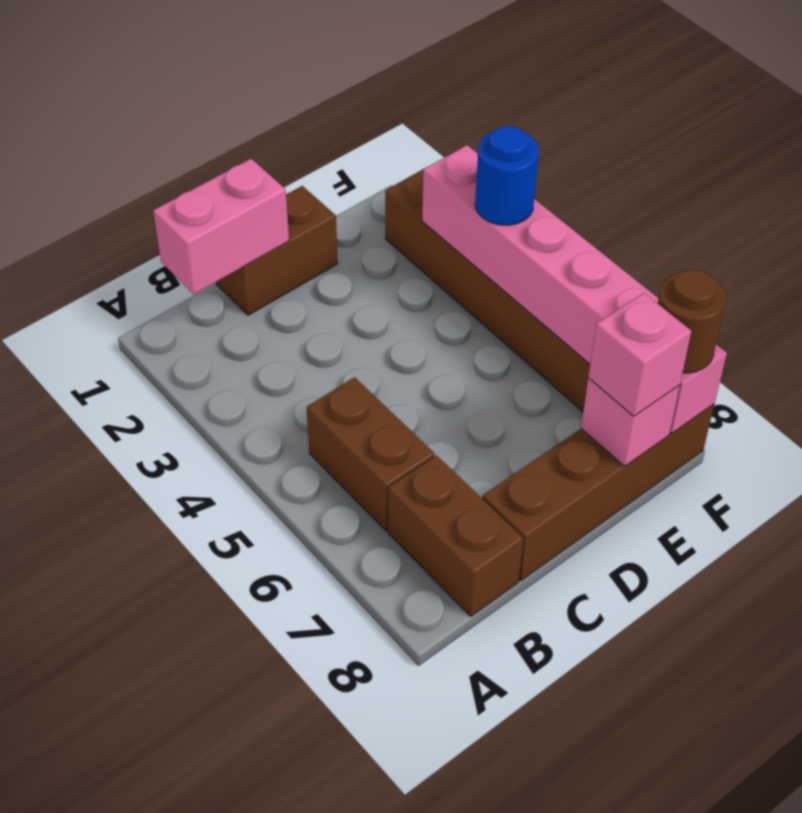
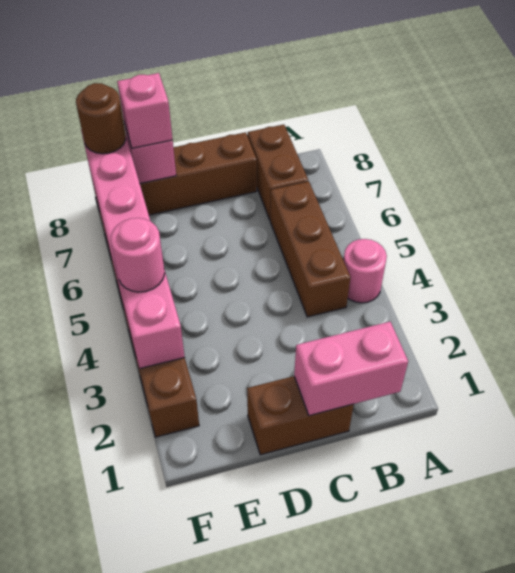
none -> pink 1x1 round brick [344,239,387,303]
brown 1x2 brick [307,377,435,531] -> brown 1x3 brick [270,181,351,317]
blue 1x1 round brick [475,126,539,225] -> pink 1x1 round brick [111,218,165,292]

